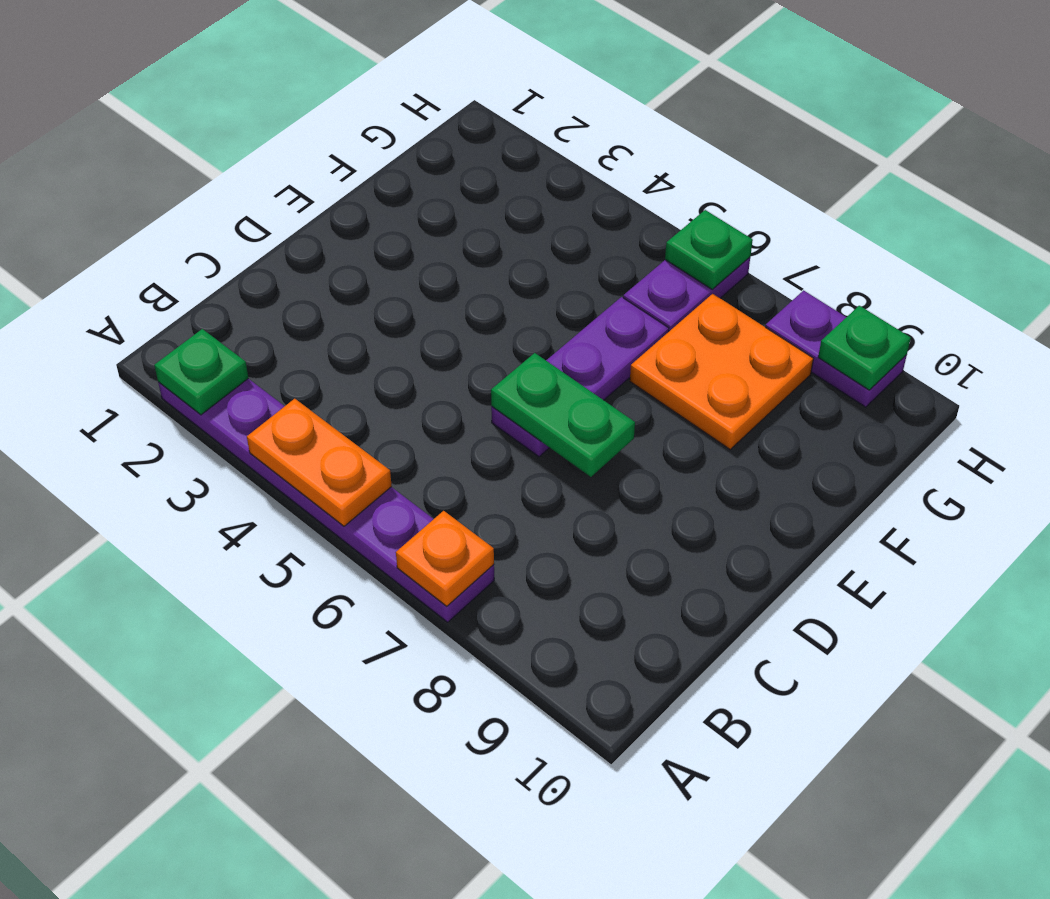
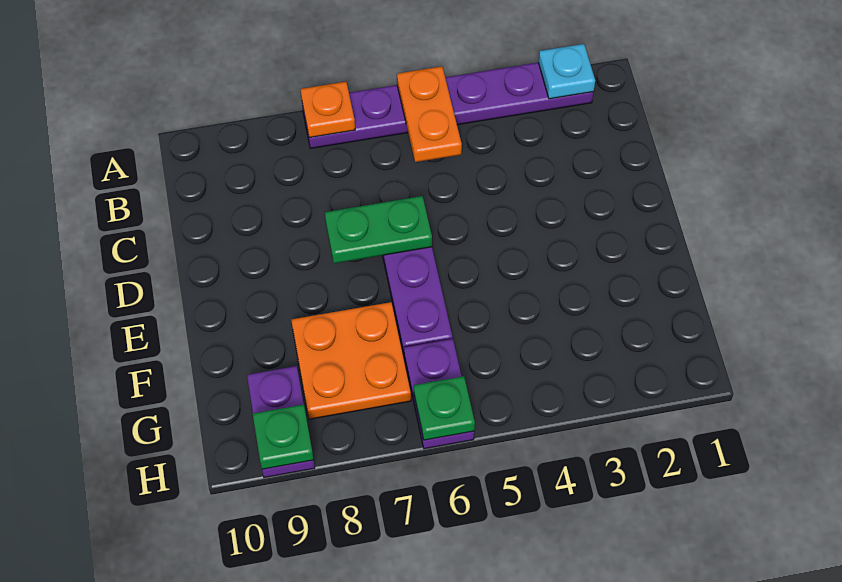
green 1x1 plate [154,329,248,415] -> cyan 1x1 plate [538,44,595,99]
orange 1x2 plate [247,399,392,526] -> orange 1x2 plate turned to [397,66,462,162]
purple 1x2 plate [765,290,907,407] -> purple 1x2 plate turned to [247,366,315,478]

